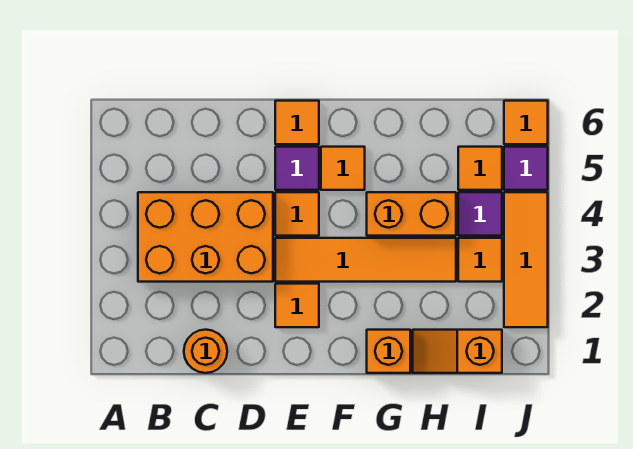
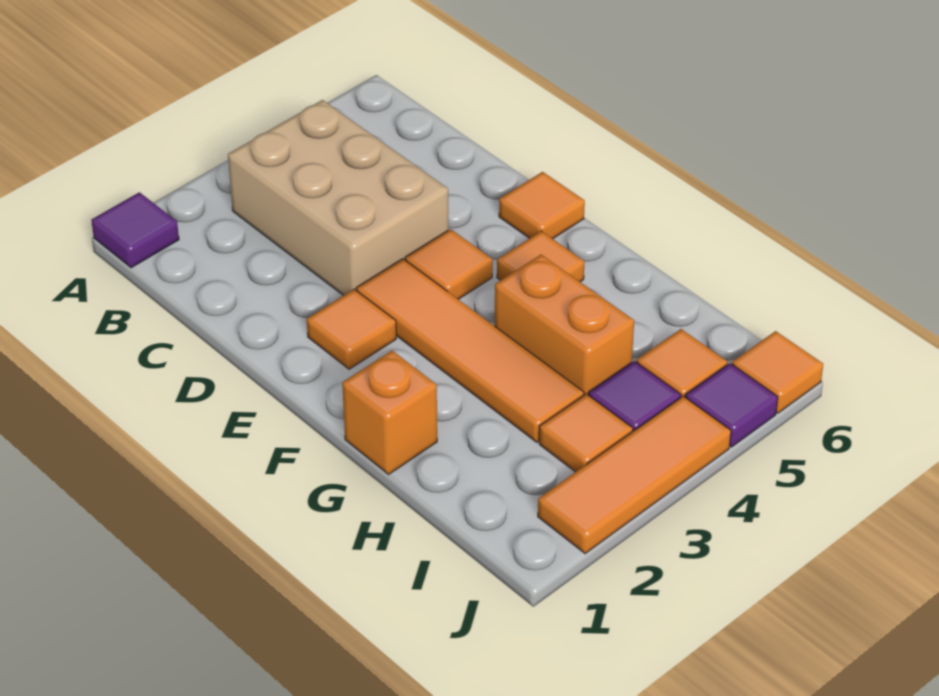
orange 2x3 brick [138,192,273,282] -> tan 2x3 brick [228,100,448,296]
orange 1x1 round brick [184,330,227,373] -> none
purple 1x1 tile [275,147,319,190] -> purple 1x1 tile moved to [91,192,179,268]
orange 1x2 slope [413,330,502,373] -> none

